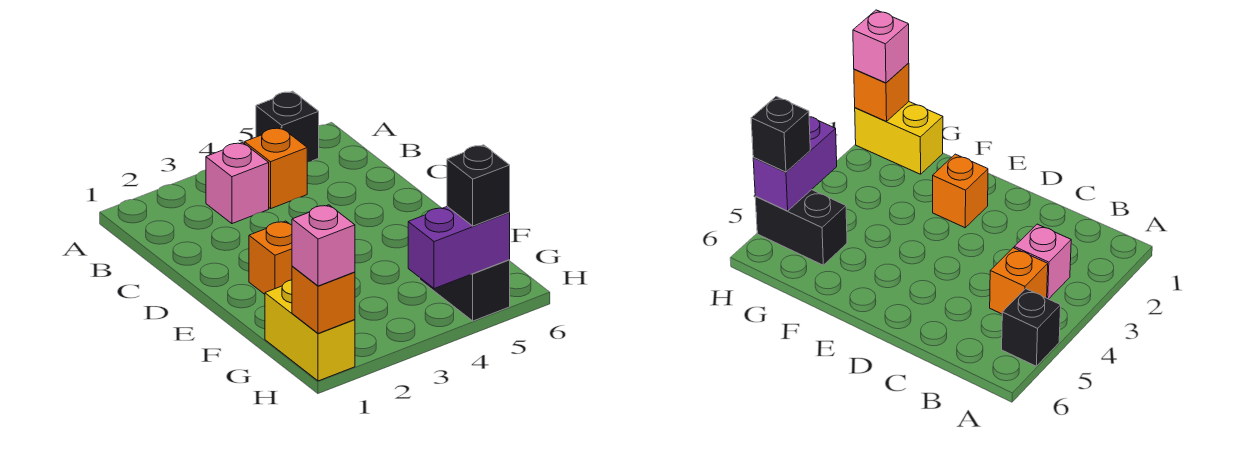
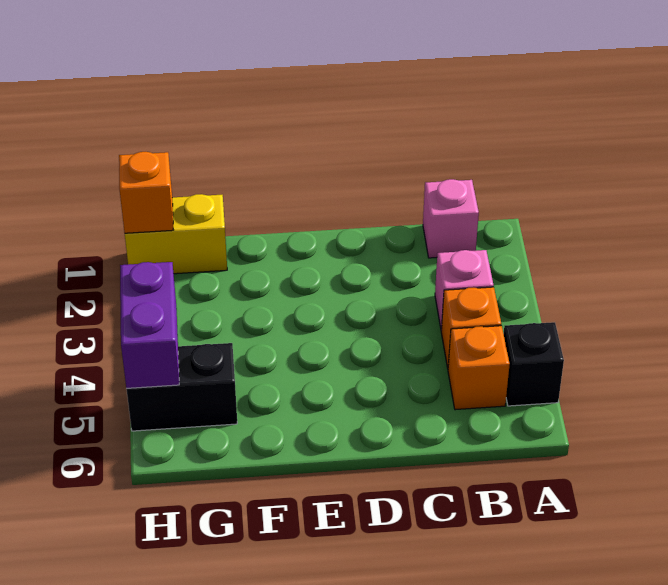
orange 1x1 brick [249,221,292,294] -> orange 1x1 brick moved to [448,326,510,410]
pink 1x1 brick [292,205,355,286] -> pink 1x1 brick moved to [423,179,479,258]
black 1x1 brick [447,145,510,226] -> none

